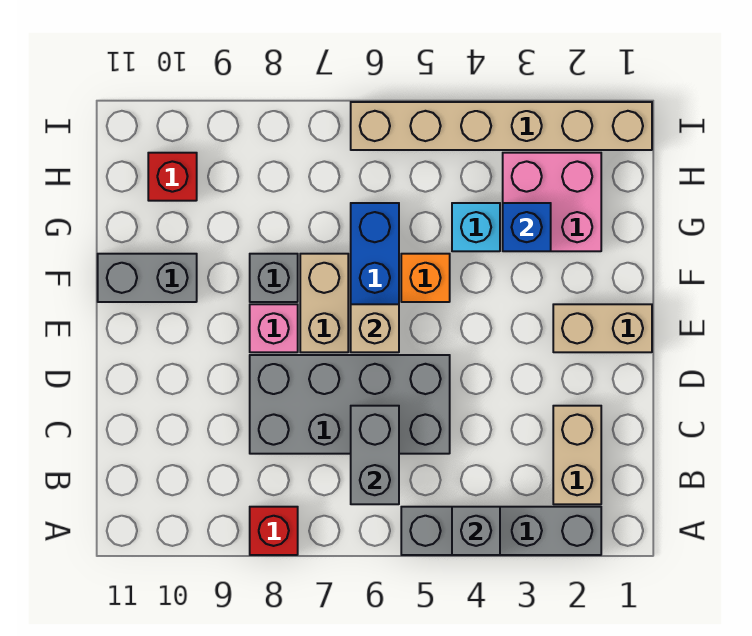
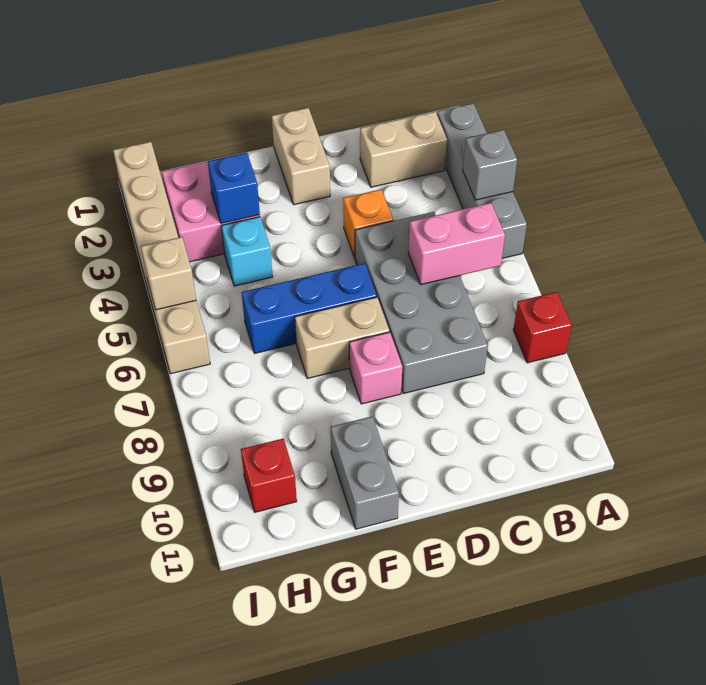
grey 1x2 brick [351,406,399,504] -> pink 1x2 brick [408,203,505,285]
tan 1x1 brick [351,304,399,352] -> tan 1x1 brick moved to [141,237,196,310]
orange 1x1 brick [401,254,450,302] -> orange 1x1 brick moved to [343,189,393,258]
grey 1x1 brick [250,254,298,302] -> none

